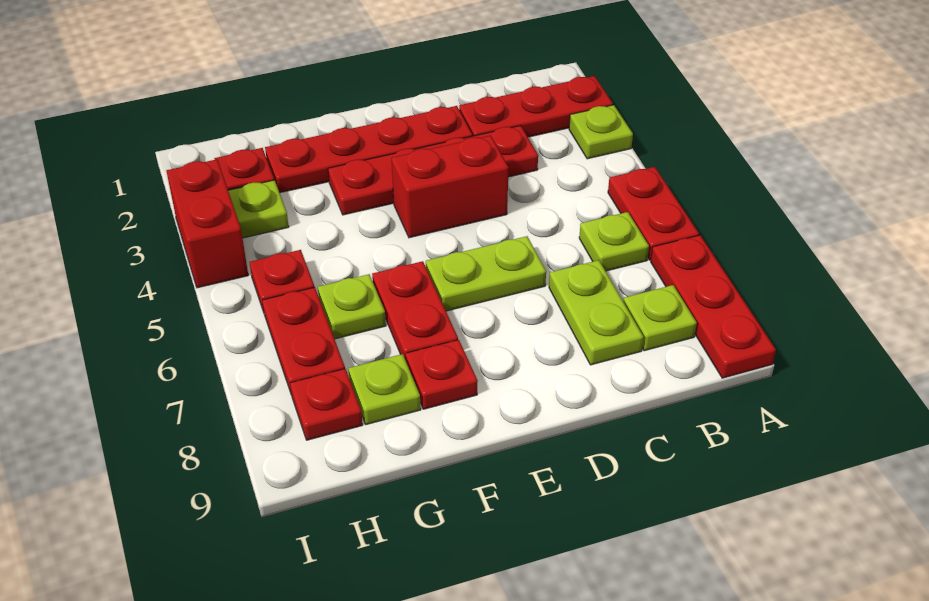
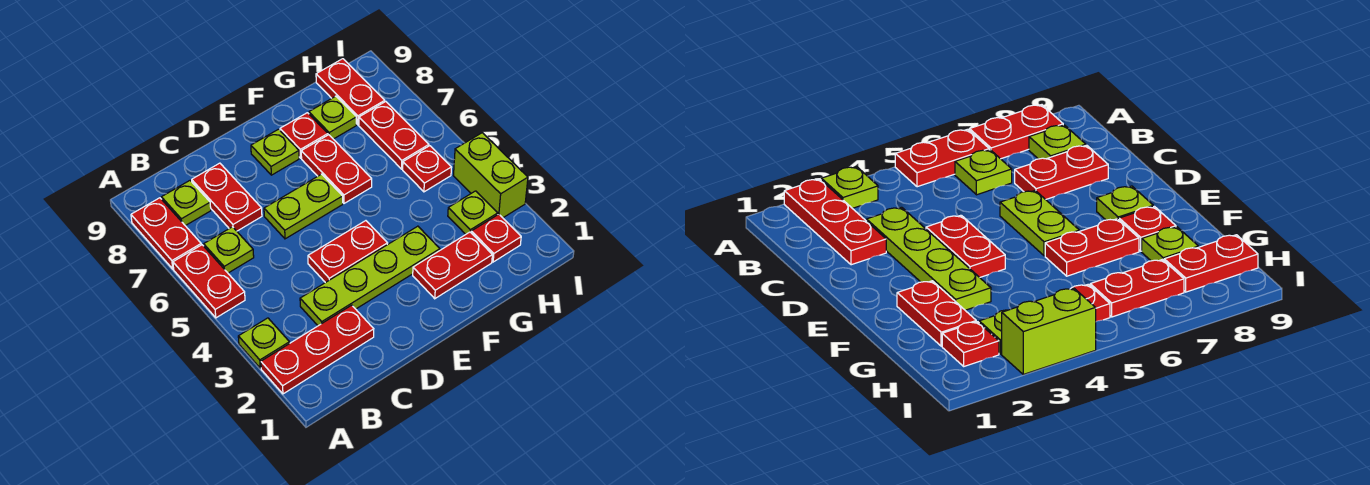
red 1x3 plate [651,235,776,378] -> red 1x2 plate [131,198,201,269]
red 1x4 plate [328,126,538,215] -> lime 1x4 plate [300,226,440,326]
lime 1x2 plate [549,260,643,365] -> red 1x2 plate [192,163,262,231]
red 1x4 plate [265,106,473,193] -> red 1x2 plate [413,232,492,299]
red 1x2 brick [392,136,509,238] -> red 1x2 plate [308,221,388,283]
lime 1x1 plate [318,274,386,339] -> lime 1x1 plate moved to [251,129,299,175]
red 1x1 plate [290,369,363,440] -> red 1x2 plate [316,59,385,125]
red 1x2 brick [166,159,248,288] -> lime 1x2 brick [453,133,528,218]

